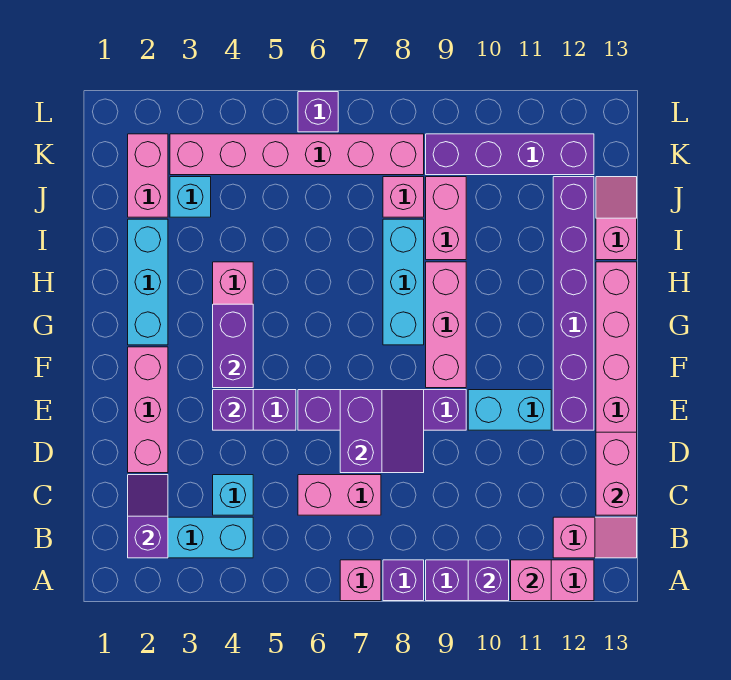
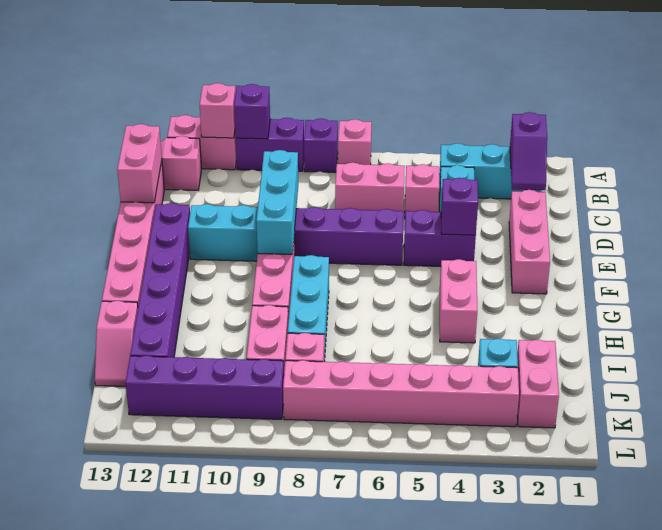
none -> pink 1x1 brick [405,164,439,212]
purple 2x2 slope [340,390,424,473] -> none
purple 1x2 brick [213,304,253,388] -> none
cyan 1x3 brick [128,219,168,345] -> cyan 1x3 brick moved to [256,150,298,254]
purple 1x1 brick [298,92,338,132] -> none

